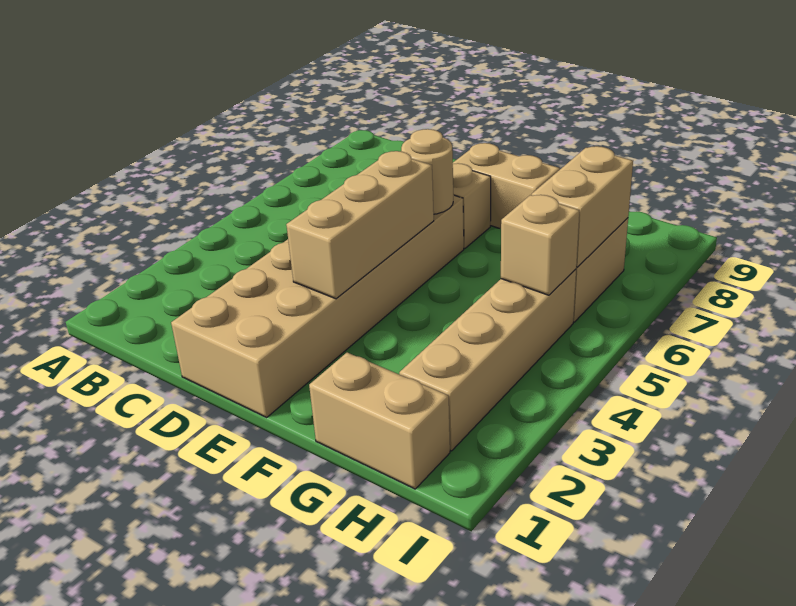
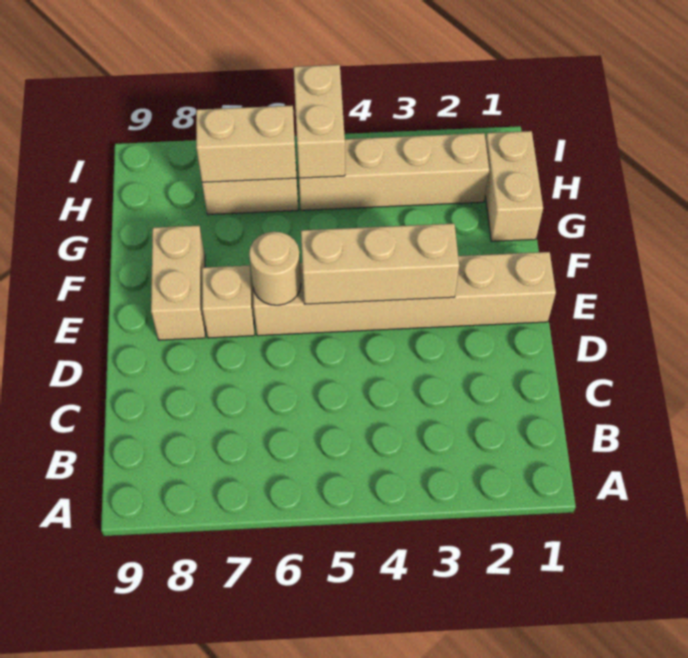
tan 2x6 brick [171,195,464,417] -> tan 1x6 brick [253,252,556,336]
tan 1x1 brick [501,195,580,295] -> tan 1x2 brick [294,65,345,178]

